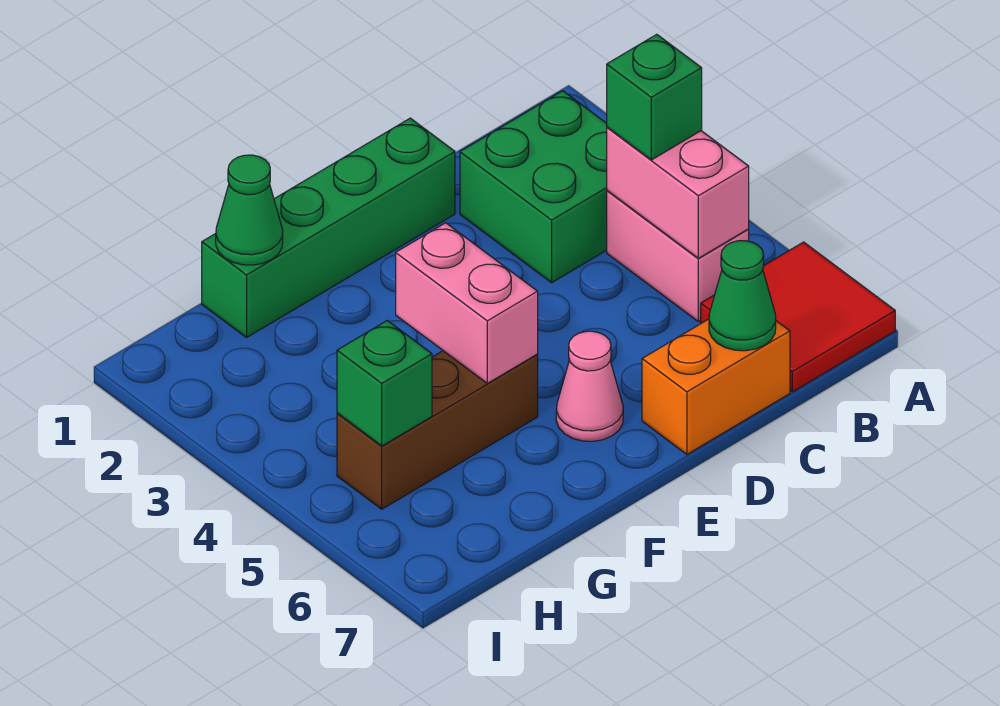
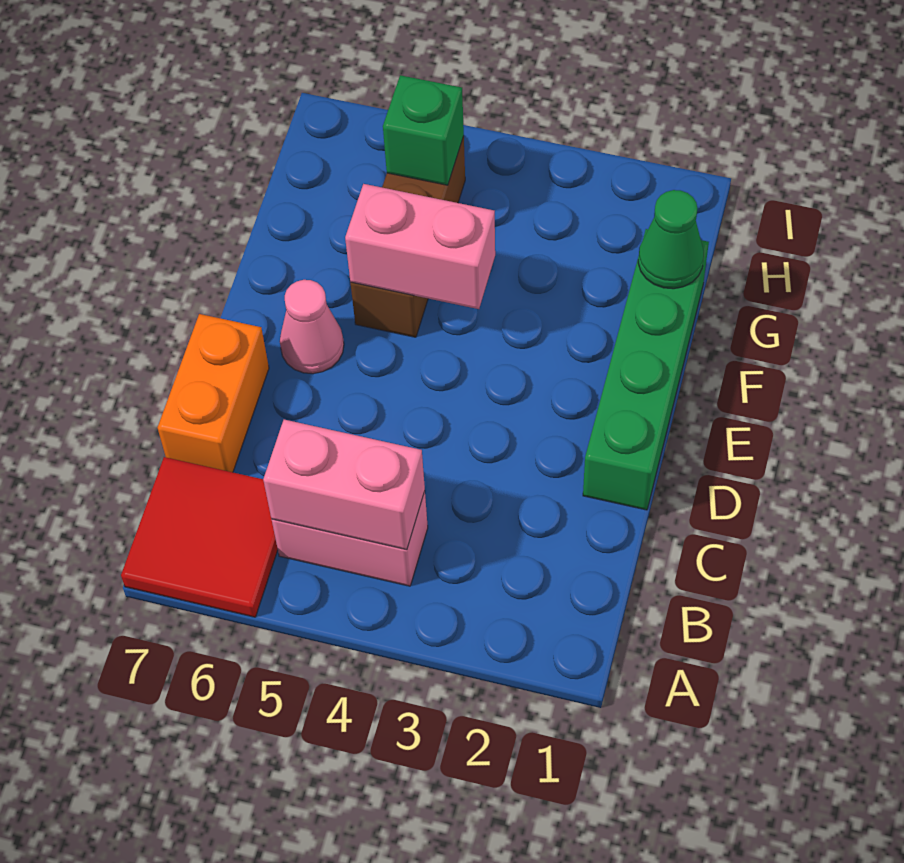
green 2x2 brick [460,91,607,283] -> none
green 1x1 brick [607,34,702,160] -> none
green 1x1 cone [709,241,776,351] -> none

